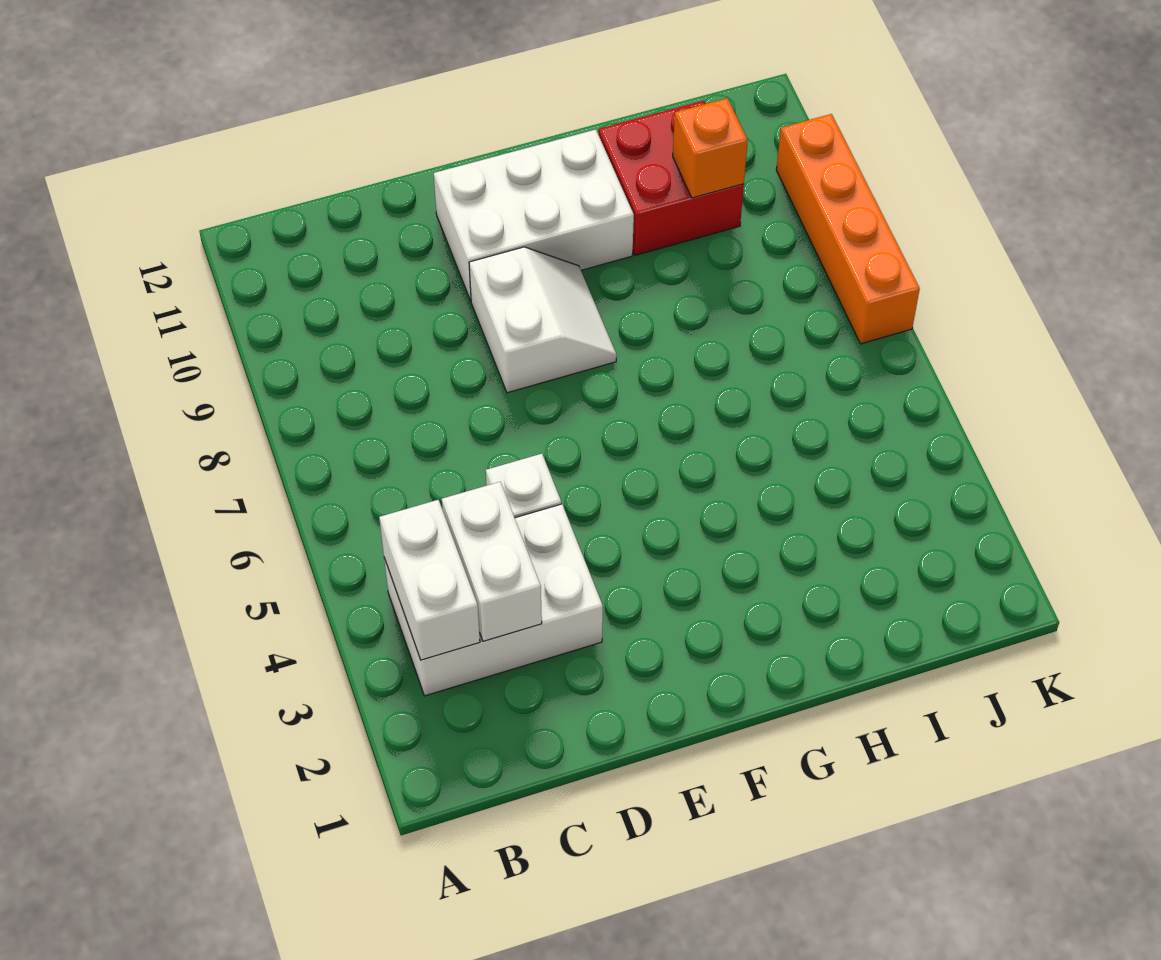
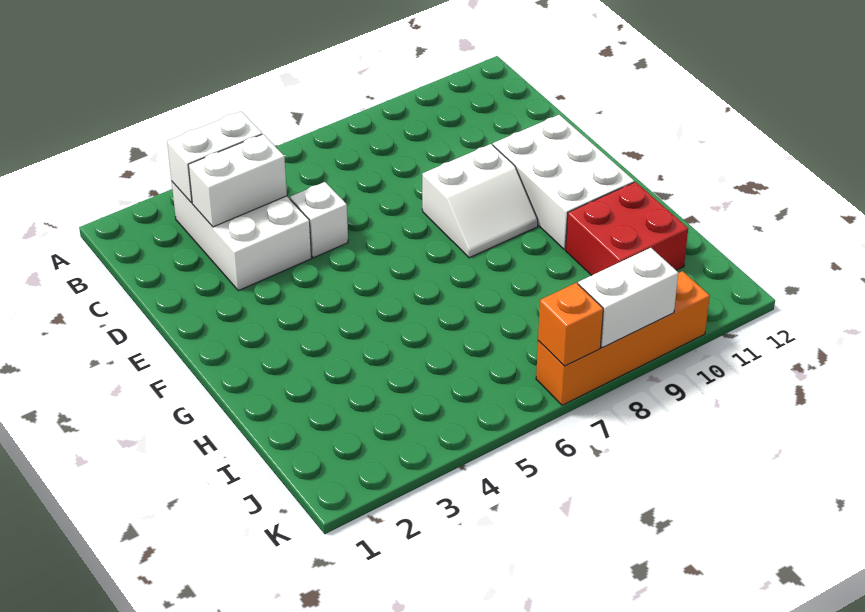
orange 1x1 brick [673,98,748,198] -> orange 1x1 brick moved to [538,283,603,366]
none -> white 1x2 brick [578,248,678,348]

